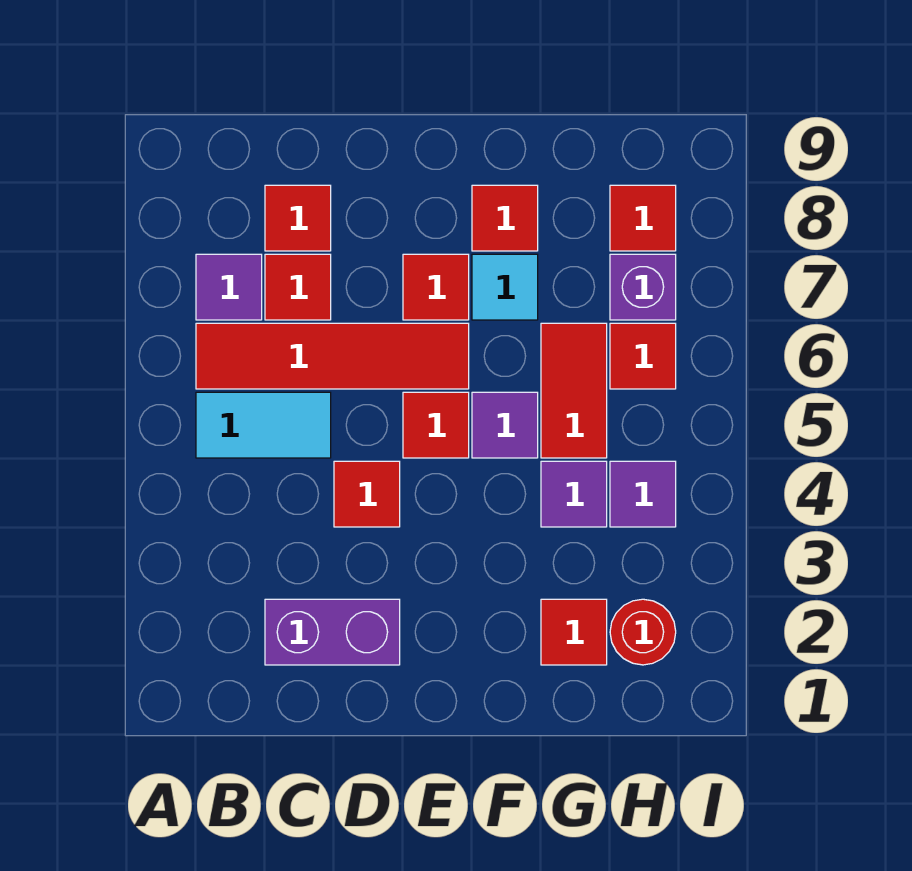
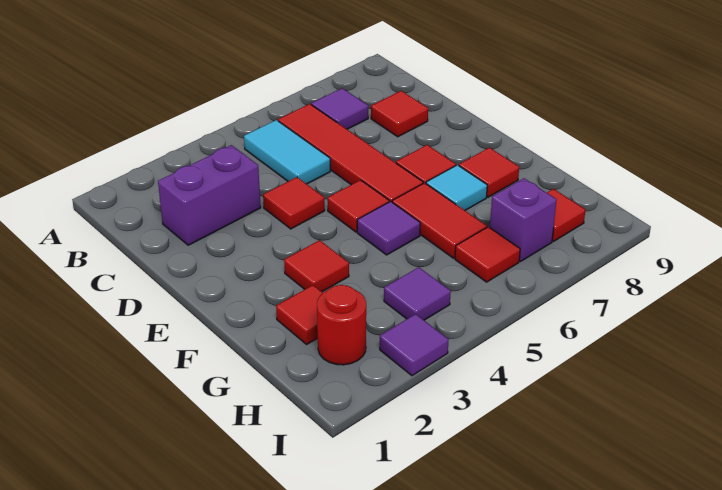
purple 1x2 brick [265,599,400,665] -> purple 1x2 brick turned to [158,145,261,245]
red 1x1 tile [265,254,331,320] -> red 1x1 tile moved to [284,240,349,292]
purple 1x1 tile [541,461,607,527] -> purple 1x1 tile moved to [380,314,449,376]
red 1x2 tile [541,323,607,458] -> red 1x2 tile turned to [392,183,487,258]

